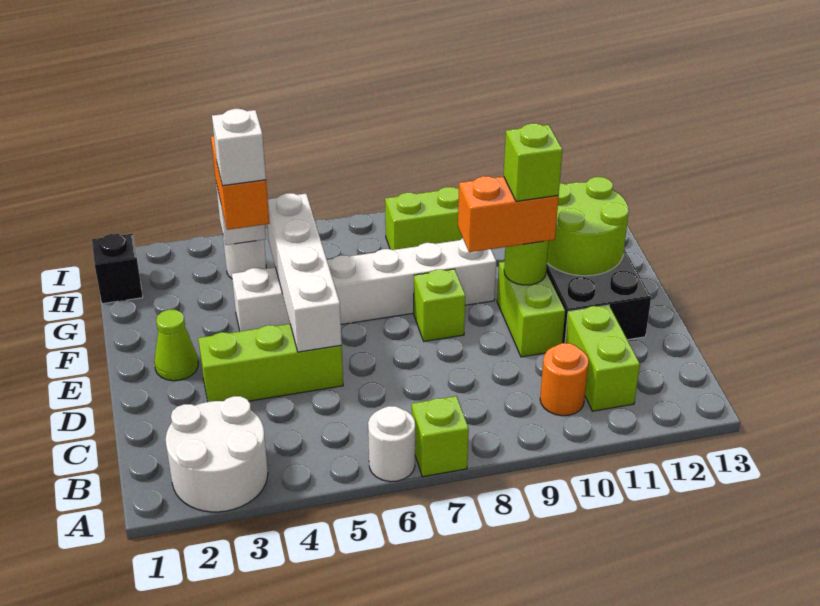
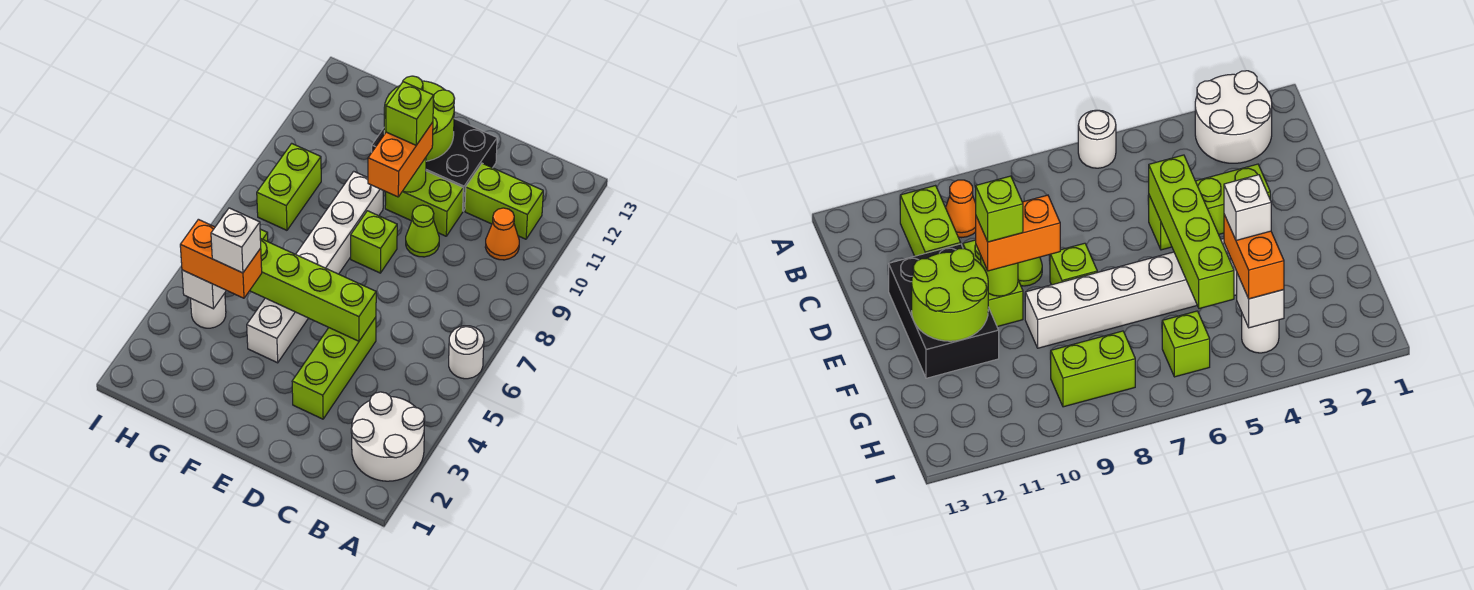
lime 1x1 brick [412,396,469,477] -> lime 1x1 brick moved to [1162,311,1210,377]
orange 1x1 round brick [540,343,589,416] -> orange 1x1 cone [485,208,519,260]
white 1x4 brick [267,193,342,352] -> lime 1x4 brick [250,238,376,341]
lime 1x1 cone [154,310,198,381] -> lime 1x1 cone moved to [406,205,439,257]
black 1x1 brick [92,234,143,304] -> none

